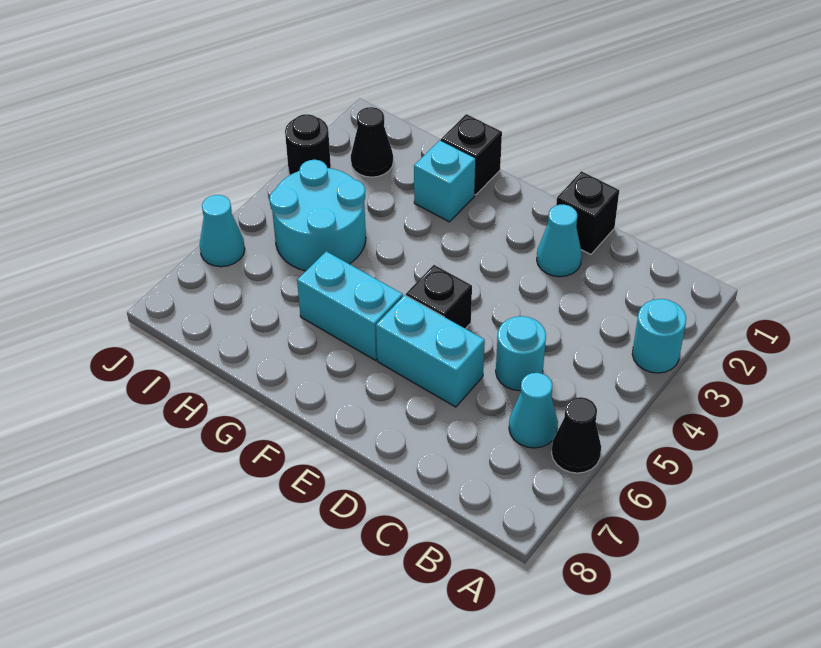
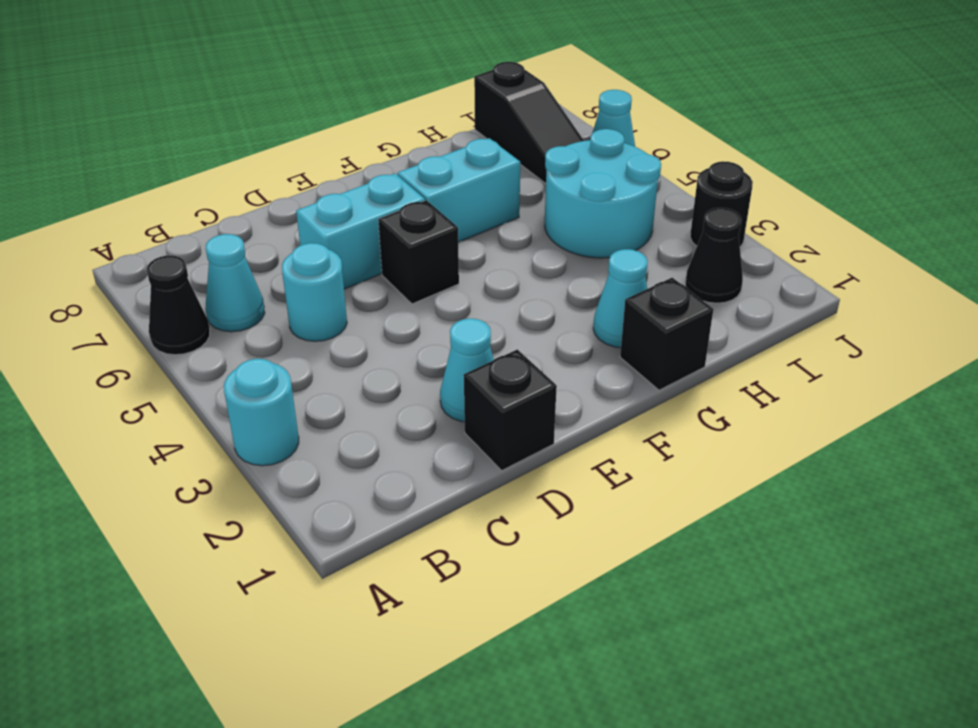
cyan 1x1 brick [414,140,476,222] -> cyan 1x1 cone [593,249,648,348]
none -> black 1x3 slope [474,62,584,184]

